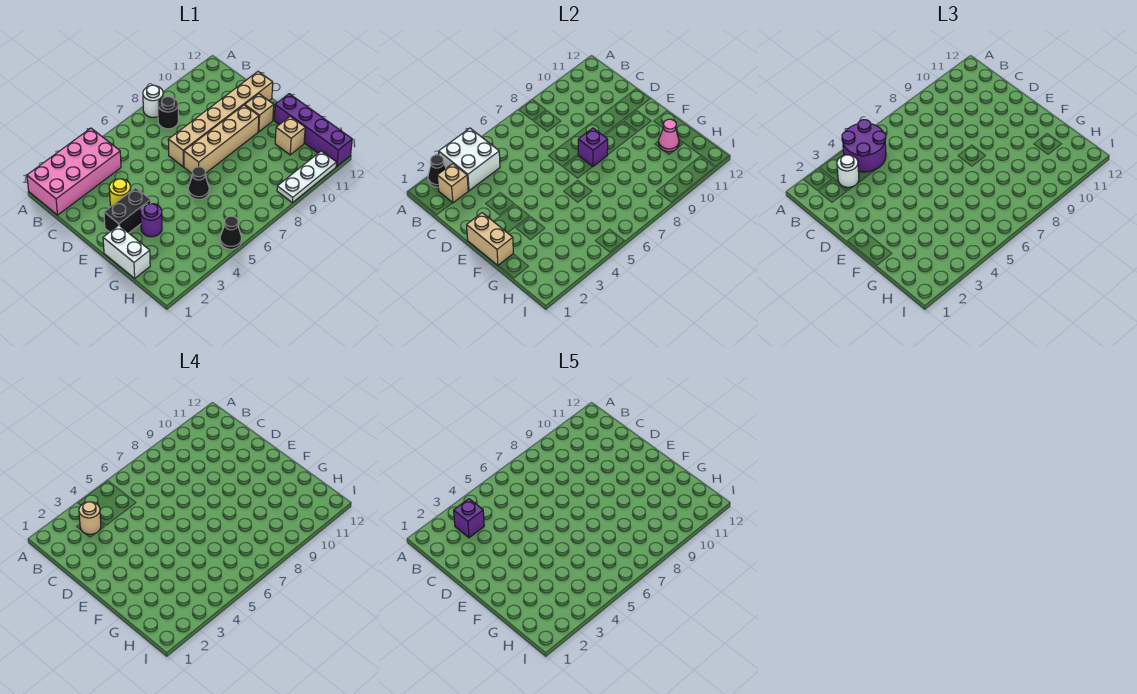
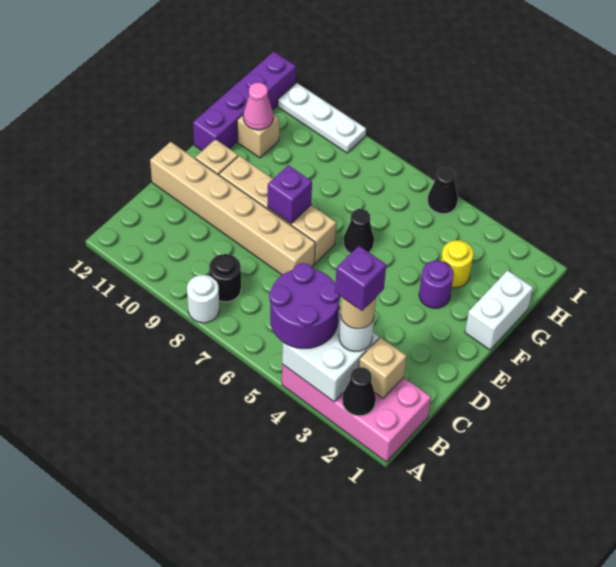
yellow 1x1 round brick [109,179,131,206] -> yellow 1x1 round brick moved to [441,240,473,288]
tan 1x2 brick [467,213,513,265] -> none
black 1x2 brick [104,188,151,233] -> none

